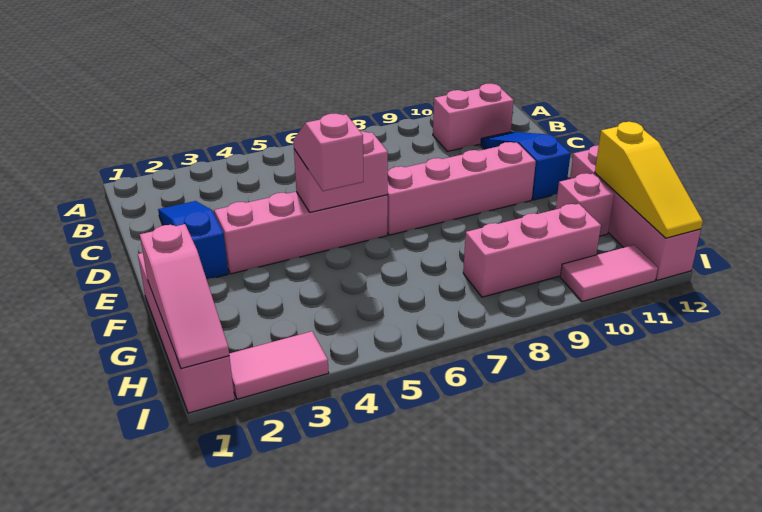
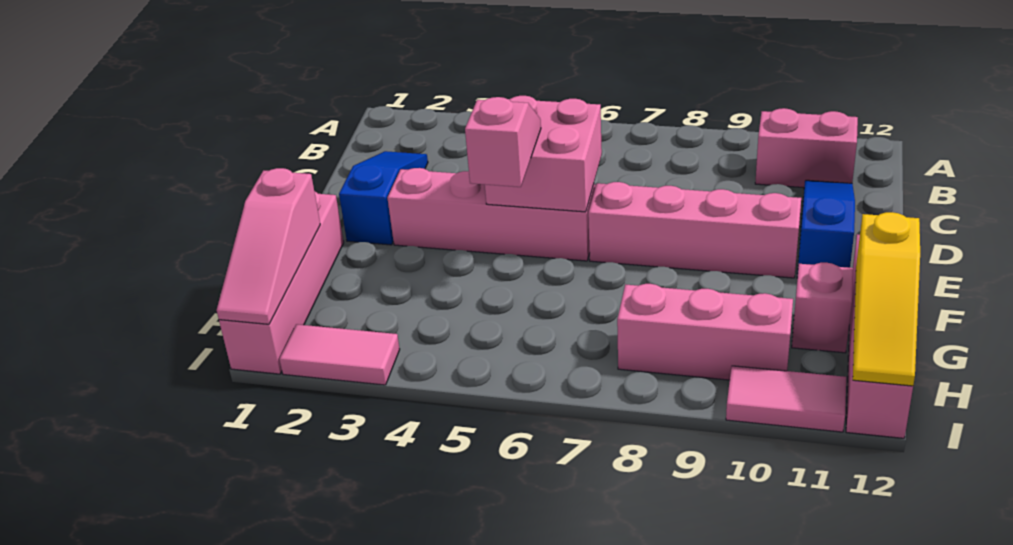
pink 1x2 brick [294,131,388,212] -> pink 2x2 brick [485,96,602,212]

